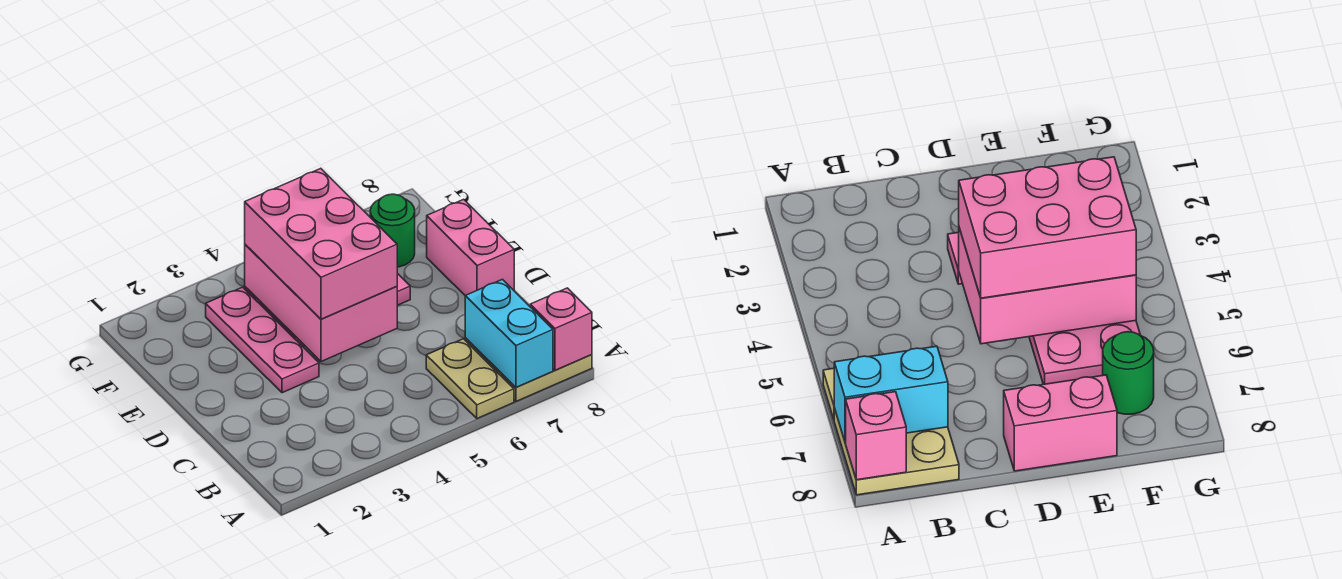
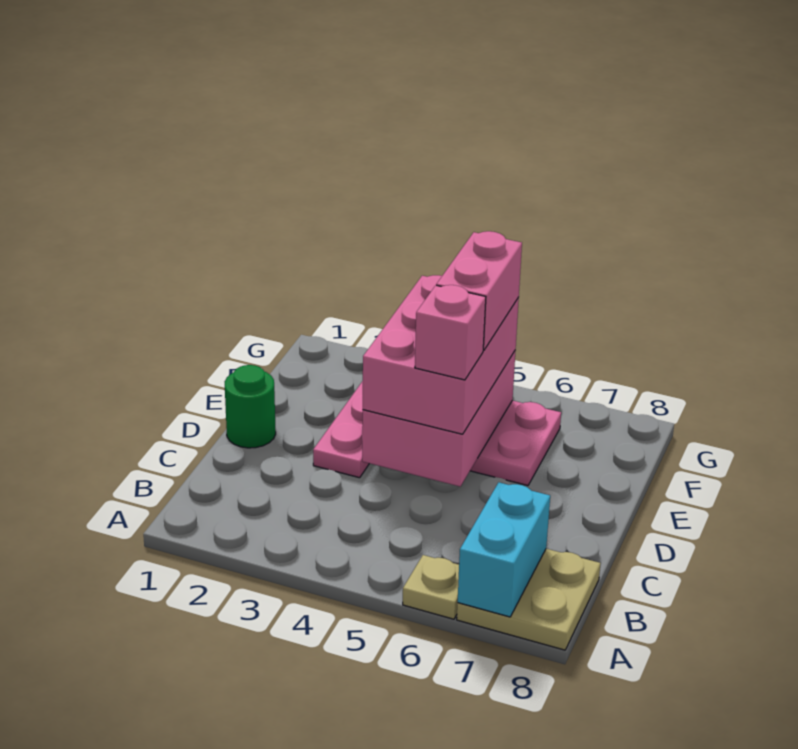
tan 1x2 plate [426,339,514,418] -> tan 1x1 plate [403,555,459,619]
pink 1x1 brick [530,288,592,370] -> pink 1x1 brick moved to [415,285,486,380]
pink 1x2 brick [427,199,514,296] -> pink 1x2 brick moved to [436,231,522,350]
green 1x1 round brick [370,194,415,267] -> green 1x1 round brick moved to [225,365,276,448]

